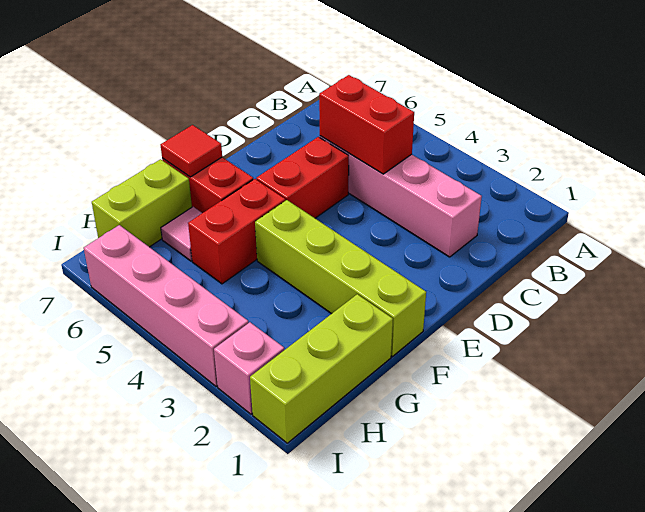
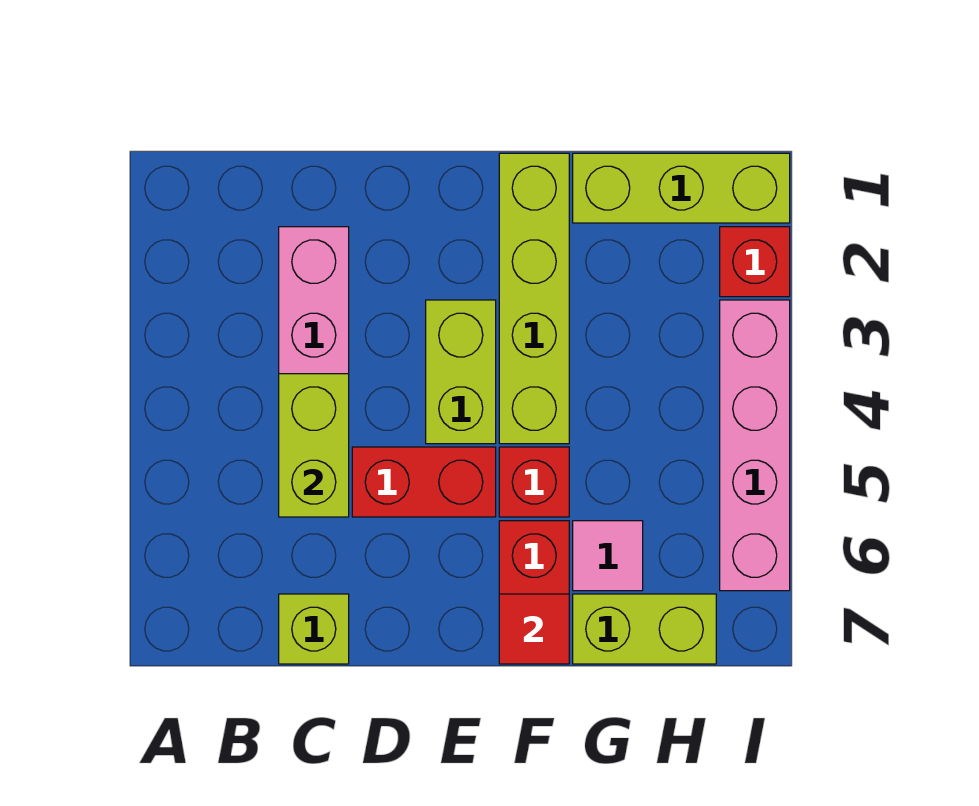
red 1x2 brick [319,75,414,174] -> lime 1x2 brick [279,374,349,517]
none -> lime 1x1 brick [279,594,349,664]
none -> lime 1x2 brick [426,300,496,444]
red 1x2 brick [188,179,285,284] -> red 1x1 brick [499,447,569,517]
pink 1x1 brick [214,322,284,414] -> red 1x1 brick [720,227,790,297]

